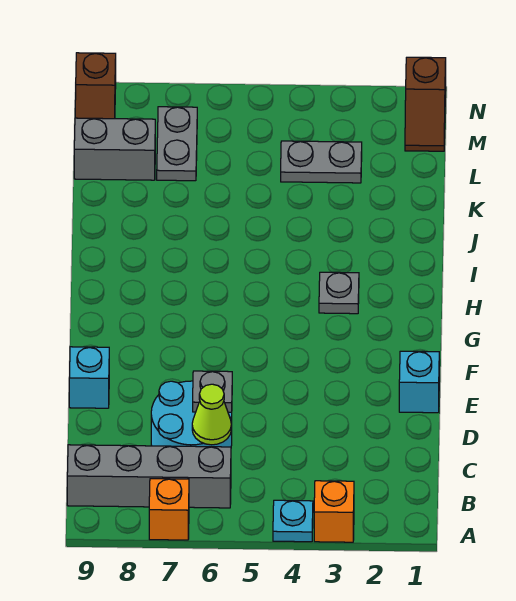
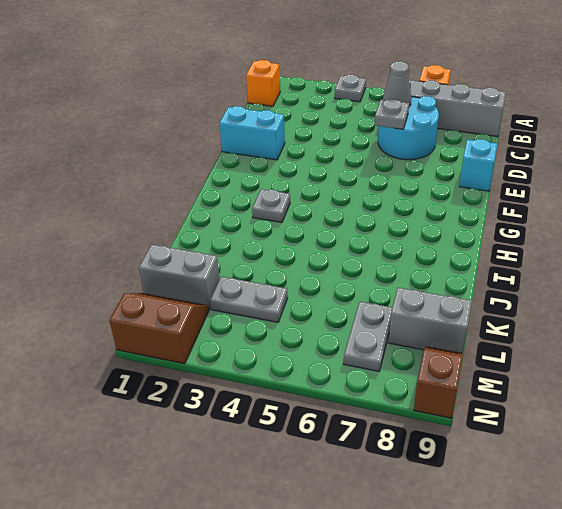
orange 1x1 brick [314,481,354,542] -> orange 1x1 brick moved to [246,60,280,106]
cyan 1x1 plate [273,500,313,542] -> grey 1x1 plate [335,75,366,102]
lime 1x1 cone [192,384,231,445] -> grey 1x1 cone [383,61,411,107]
cyan 1x1 brick [399,351,439,413] -> cyan 1x2 brick [219,106,285,160]
none -> grey 1x2 brick [139,245,220,309]
brown 1x2 slope [405,57,446,151] -> brown 2x2 slope [109,293,209,364]

